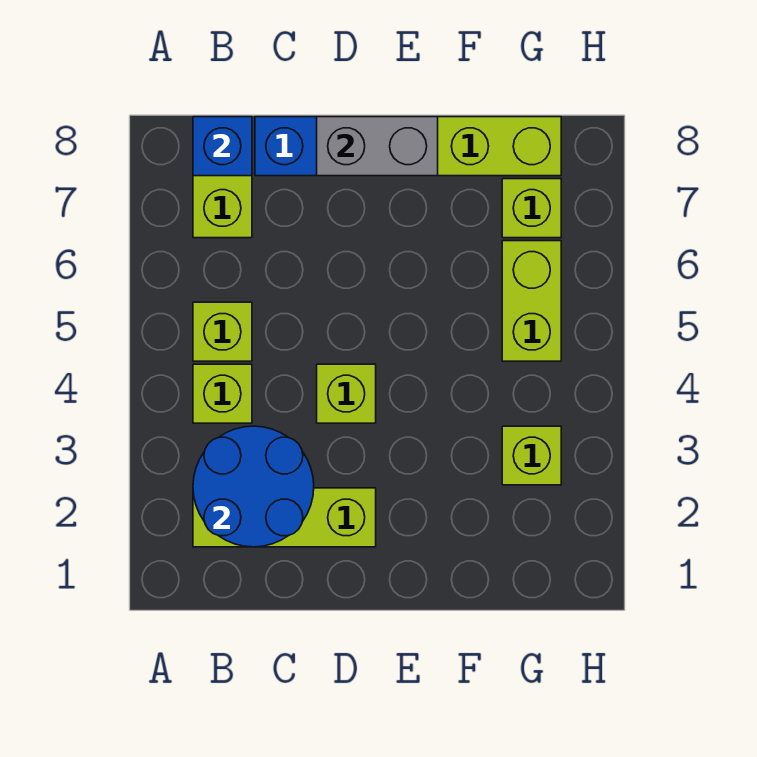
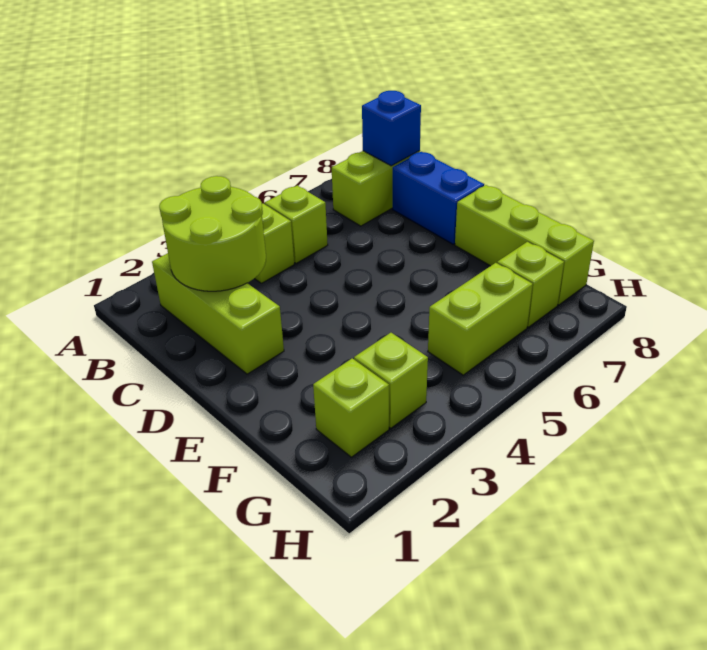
blue 2x2 round brick [193,426,314,547] -> lime 2x2 round brick [159,176,266,291]
lime 1x1 brick [317,364,376,423] -> lime 1x1 brick moved to [313,358,389,457]
grey 1x2 brick [317,117,438,176] -> none

